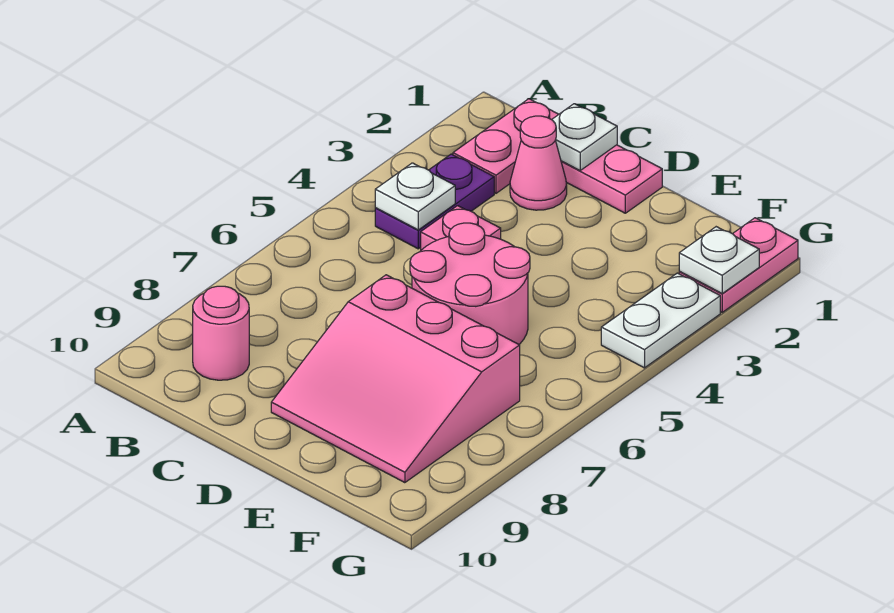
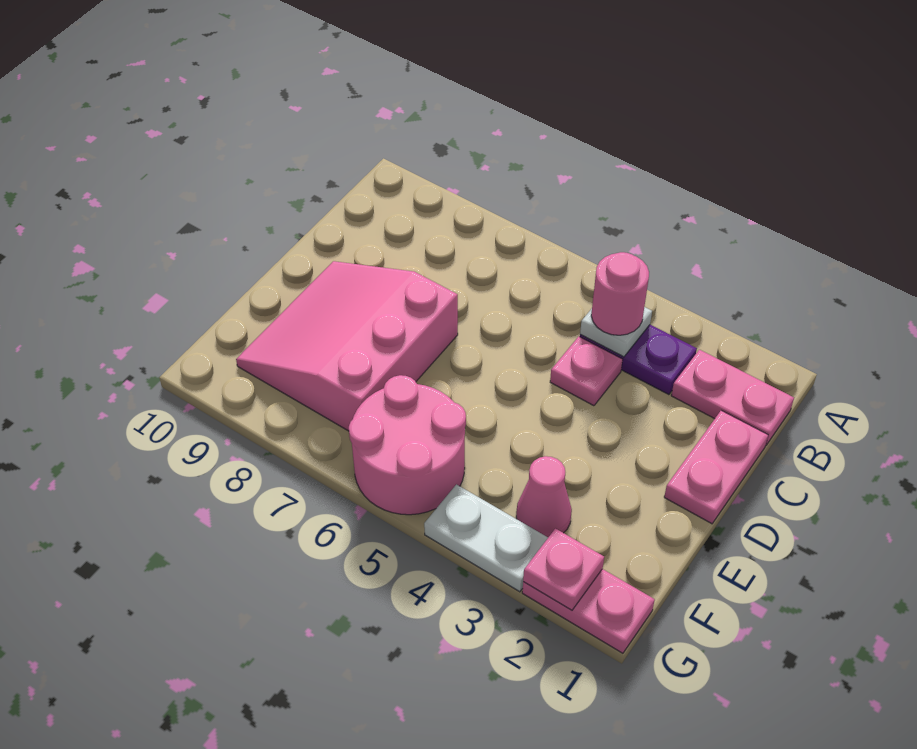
pink 1x1 round brick [193,286,249,380] -> pink 1x1 round brick moved to [591,252,649,335]
white 1x1 plate [552,104,617,171] -> none
pink 1x1 cone [510,116,567,210] -> pink 1x1 cone moved to [516,456,572,537]
pink 2x2 round brick [410,223,530,344] -> pink 2x2 round brick moved to [349,375,466,515]
white 1x1 plate [679,227,759,293] -> pink 1x1 plate [523,529,604,610]

